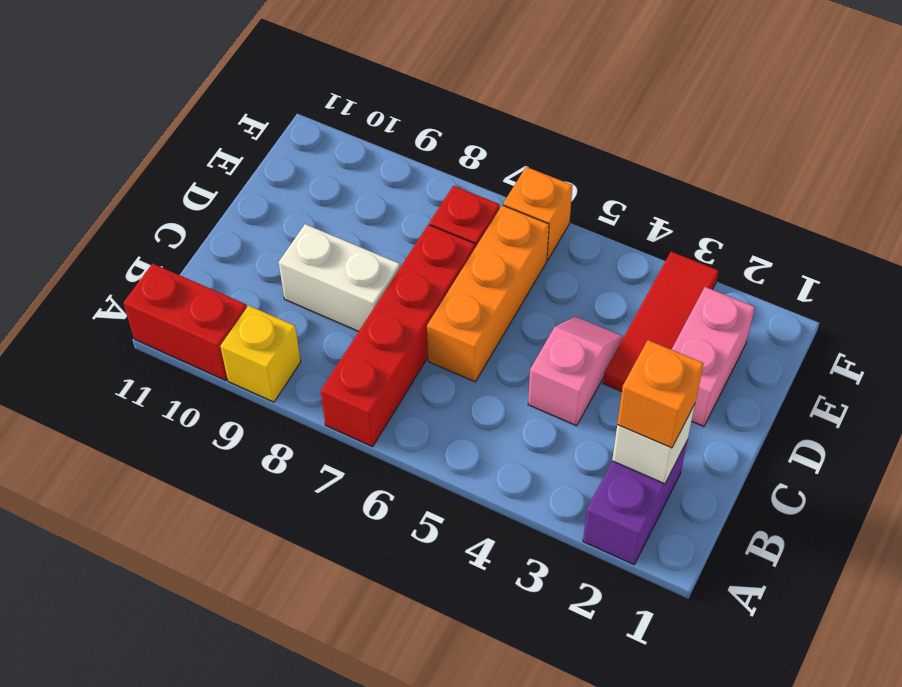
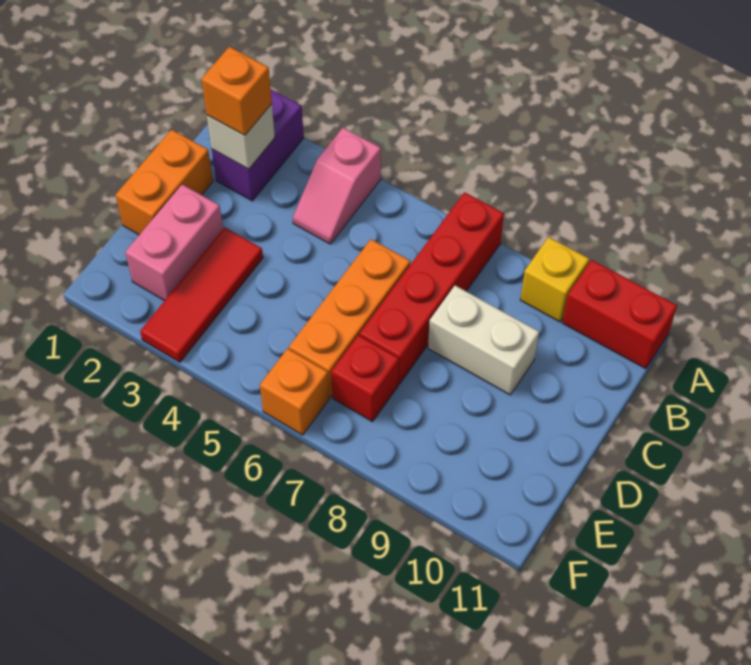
none -> orange 1x2 brick [116,130,213,235]
pink 1x2 slope [528,316,623,426] -> pink 1x2 slope moved to [293,128,381,244]

